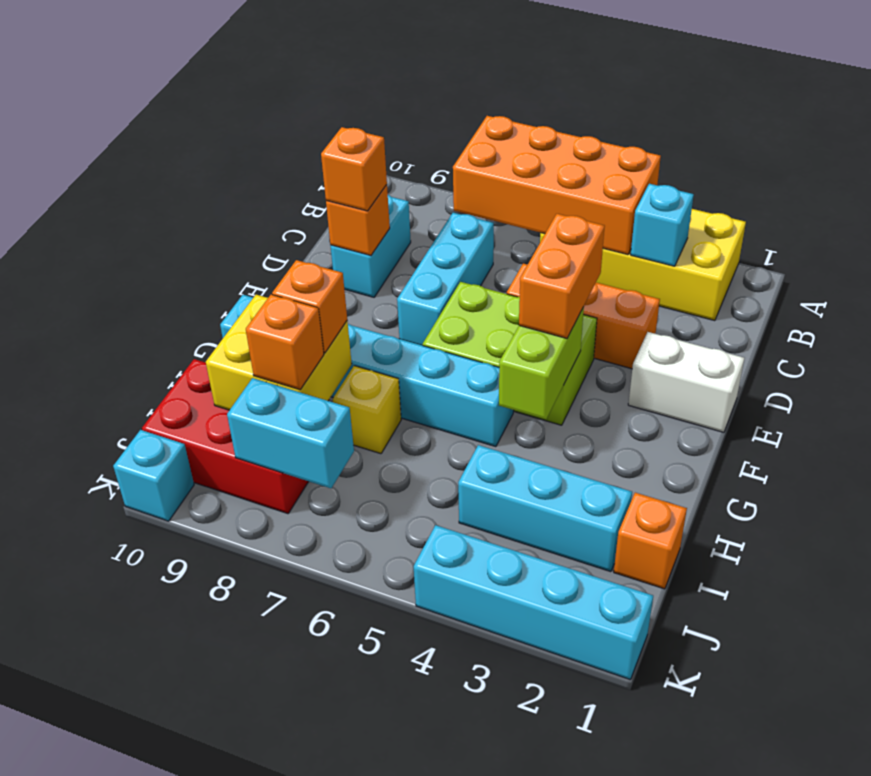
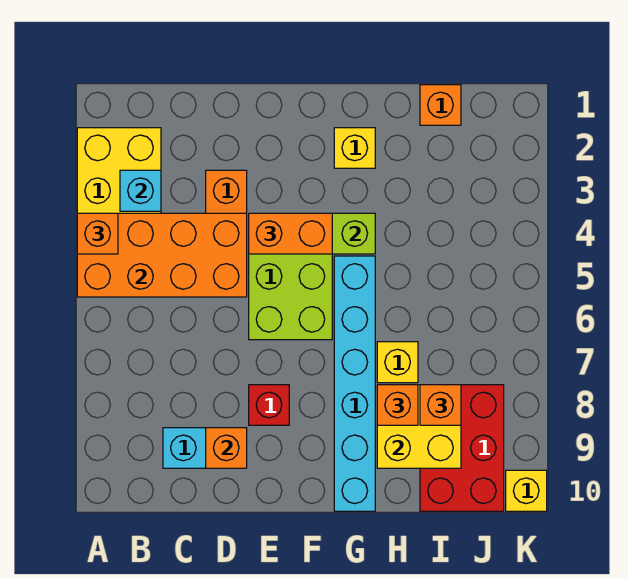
orange 2x4 brick [453,116,661,255] -> orange 2x4 brick turned to [77,213,247,297]
cyan 1x3 brick [397,213,494,345] -> none
orange 1x1 brick [321,127,387,211] -> orange 1x1 brick moved to [77,213,118,254]
white 1x2 brick [628,332,744,432] -> none
none -> red 1x1 brick [249,385,289,425]
none -> yellow 1x1 brick [334,128,375,168]
cyan 1x3 brick [458,445,632,572] -> none
cyan 1x2 brick [227,378,354,488] -> none
cyan 1x4 brick [414,525,653,679] -> none
cyan 1x1 brick [113,430,194,521] -> yellow 1x1 brick [506,470,547,511]

